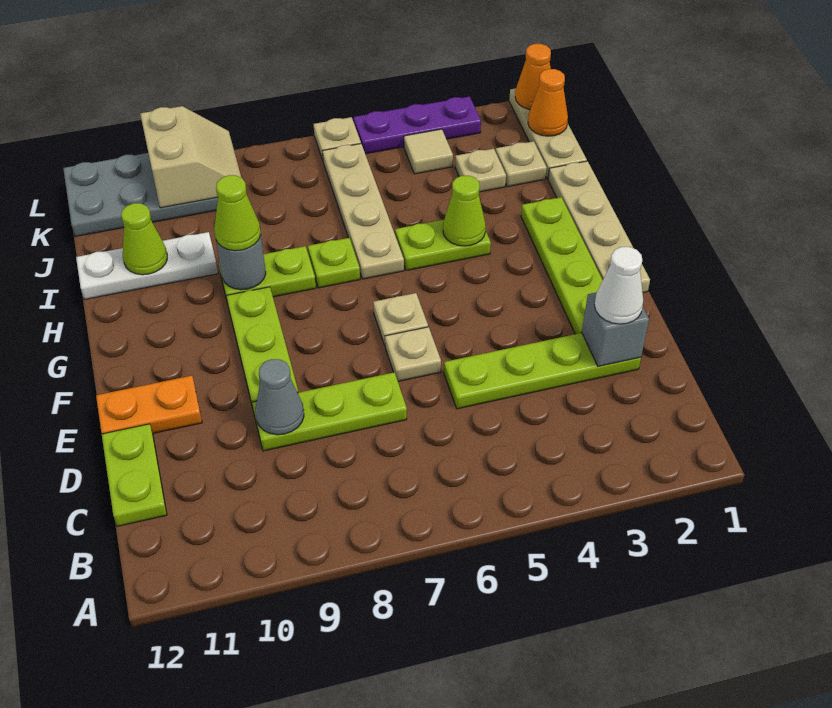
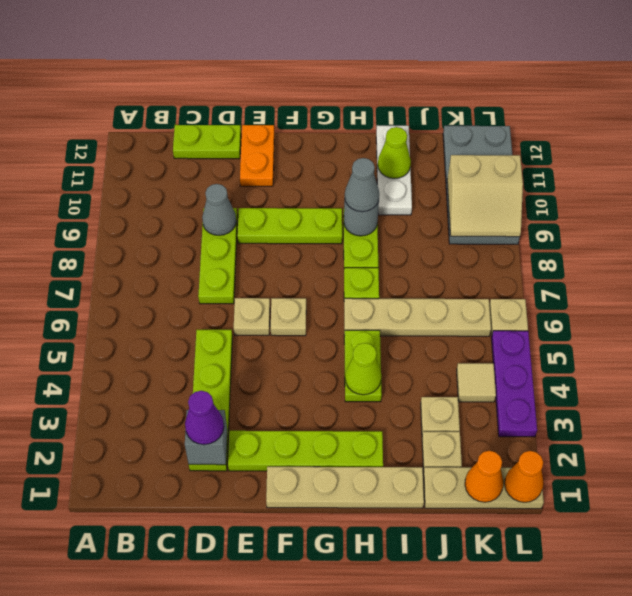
white 1x1 cone [594,247,643,324] -> purple 1x1 cone [185,391,224,445]
lime 1x1 cone [214,175,261,251] -> grey 1x1 cone [345,158,379,212]

